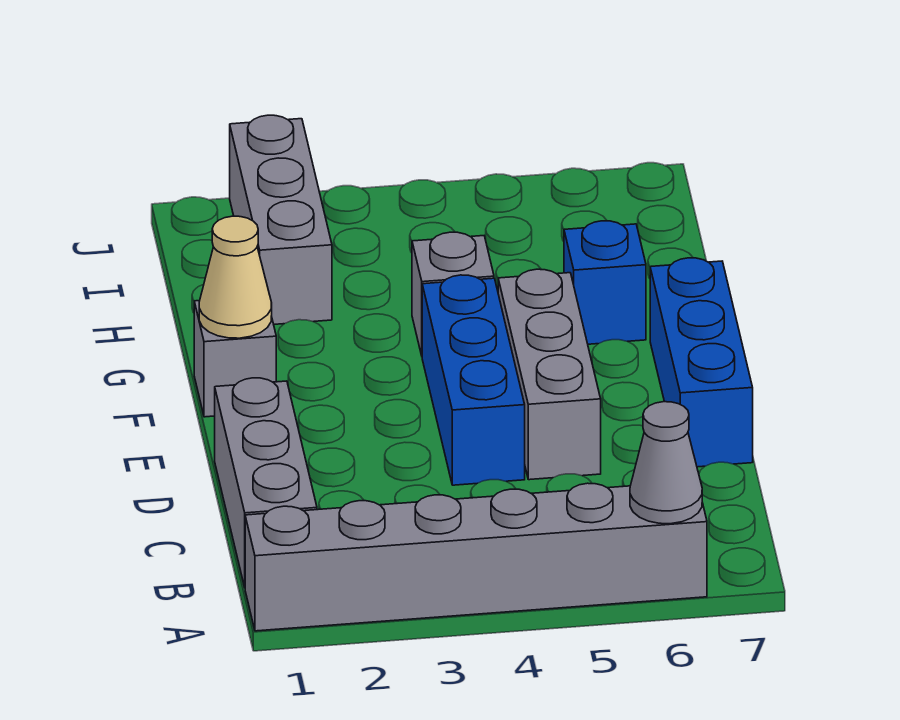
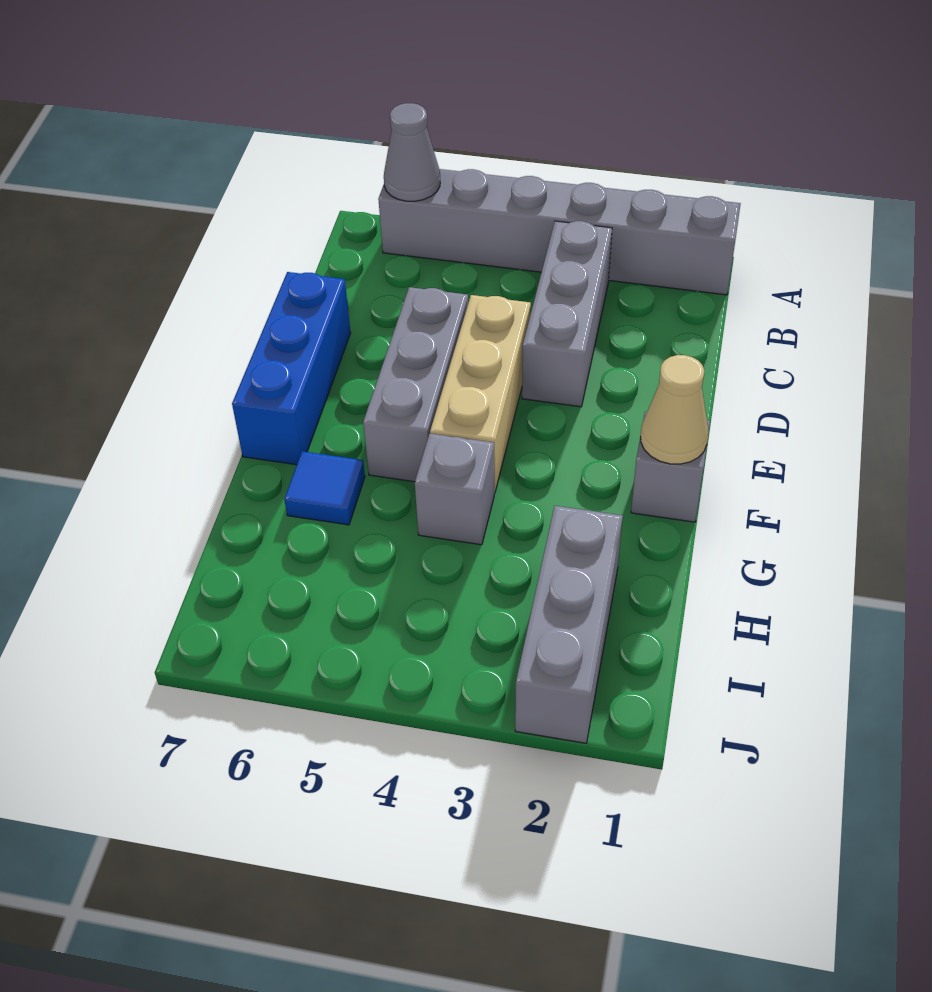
grey 1x3 brick [215,378,317,587] -> grey 1x3 brick moved to [522,221,612,407]
blue 1x3 brick [422,275,525,485] -> tan 1x3 brick [430,295,531,493]
blue 1x1 brick [564,221,646,344] -> blue 1x1 tile [284,451,365,525]

